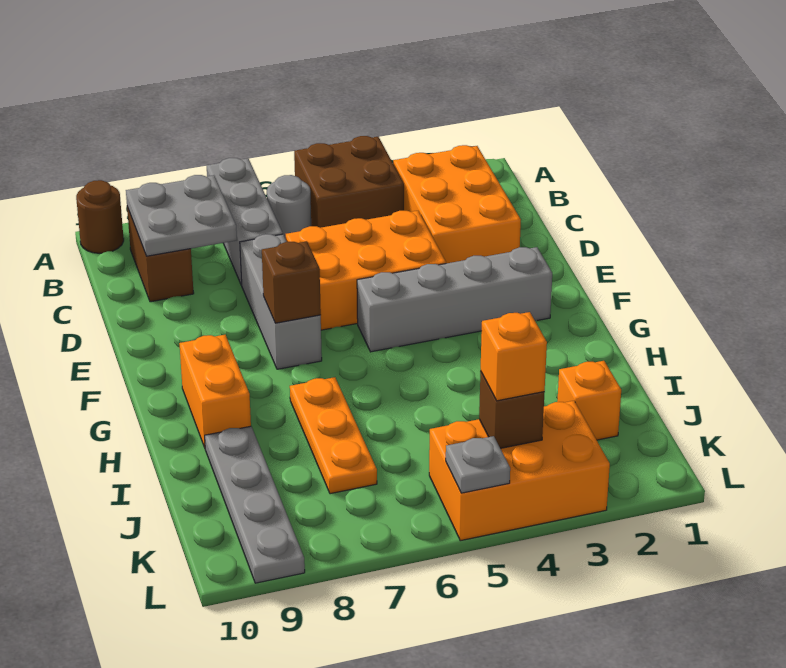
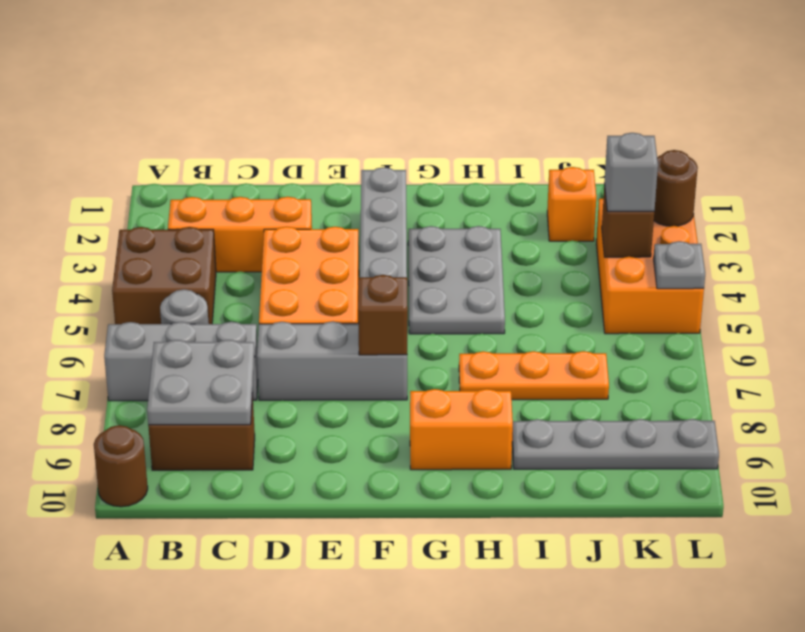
orange 2x3 brick [393,145,521,263] -> orange 1x3 brick [168,197,312,272]
none -> grey 2x3 plate [408,226,505,334]
orange 1x1 brick [481,312,547,401] -> grey 1x1 brick [605,133,658,211]
none -> brown 1x1 round brick [654,150,698,226]

